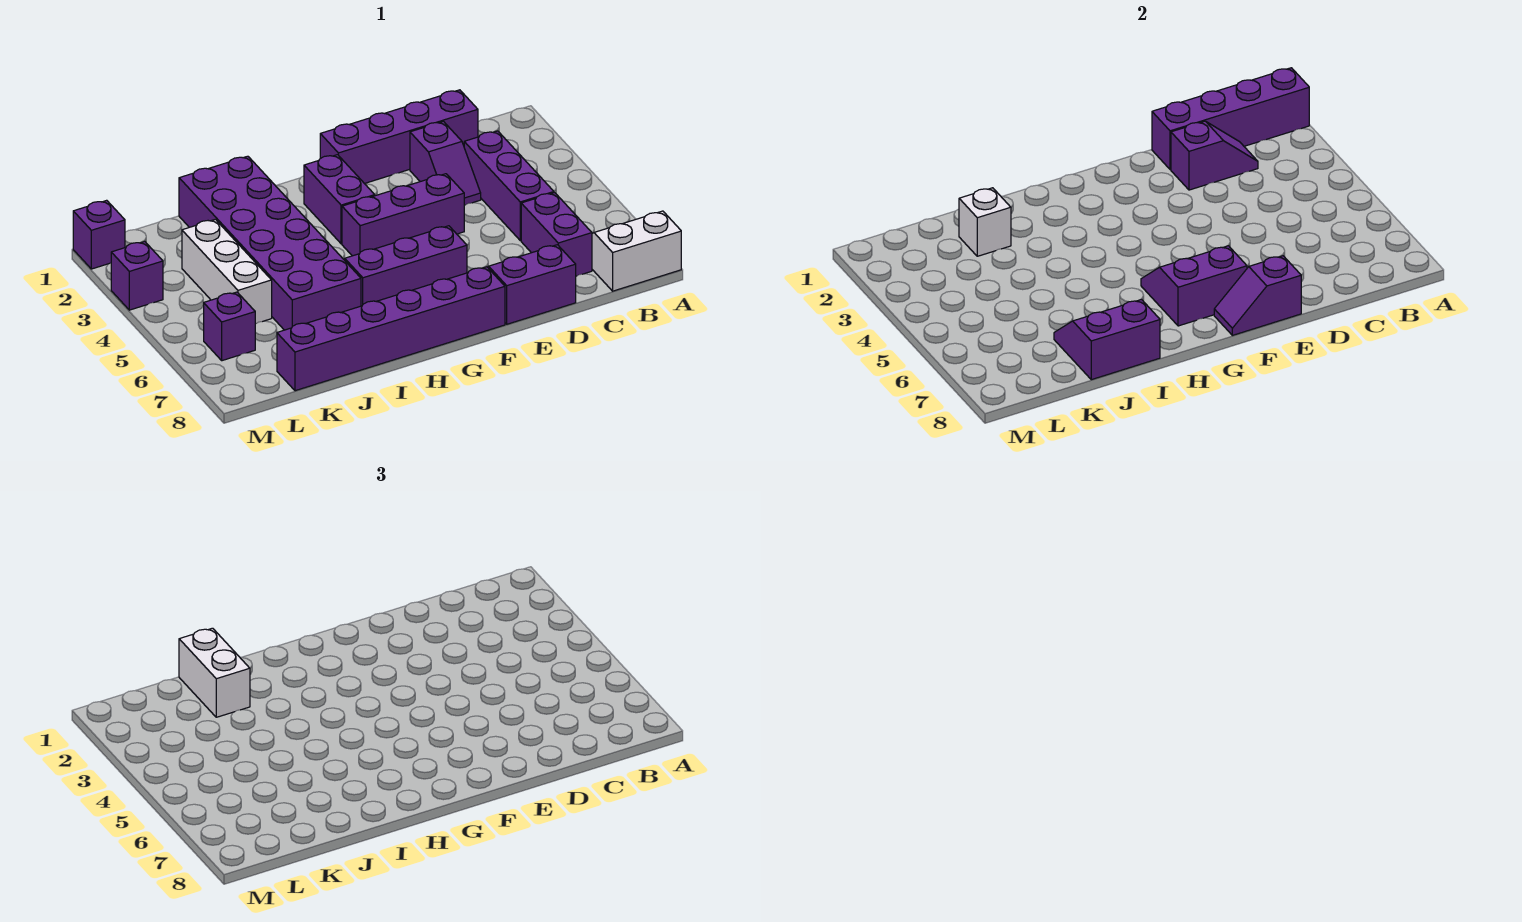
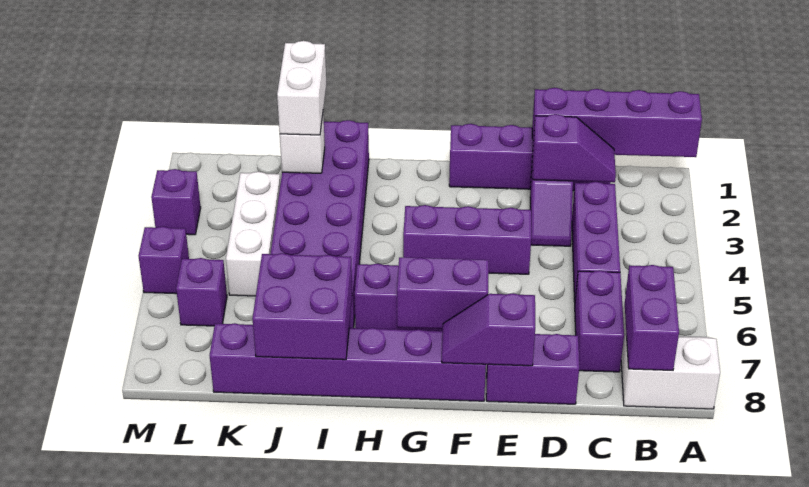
purple 1x2 brick [304,155,375,244] -> purple 1x2 brick moved to [625,265,679,370]
purple 2x2 slope [1054,300,1160,380] -> purple 2x2 brick [252,253,352,360]
purple 1x1 brick [73,200,125,269] -> purple 1x1 brick moved to [139,226,189,294]

